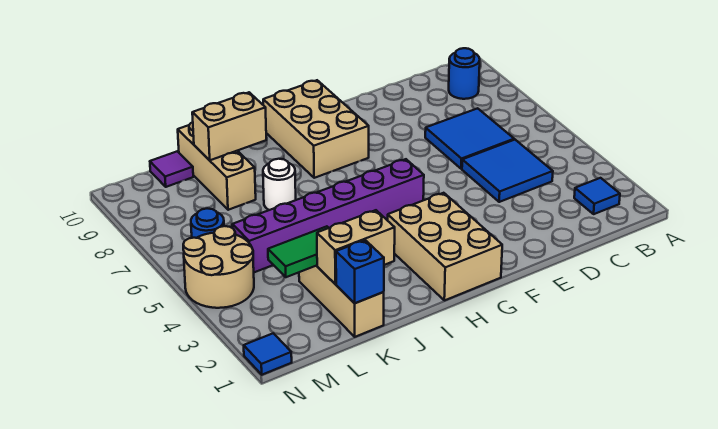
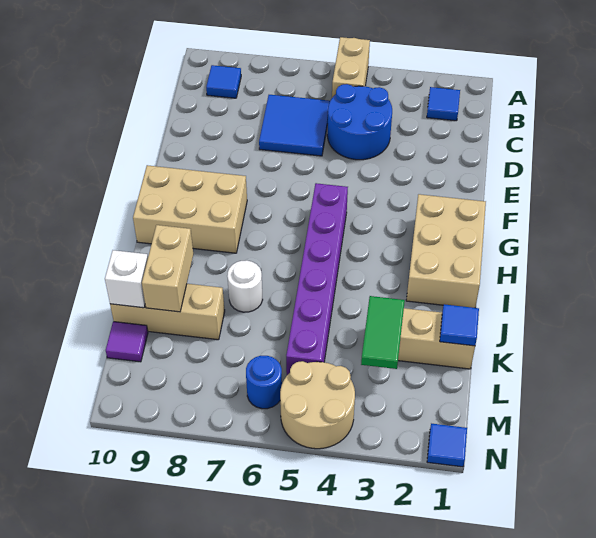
blue 1x1 round brick [449,48,480,99] -> blue 1x1 tile [206,65,241,98]
blue 2x2 tile [462,140,553,202] -> blue 2x2 round brick [327,84,392,160]
tan 2x3 brick [388,193,502,300] -> tan 2x3 brick turned to [406,194,486,308]
tan 1x2 brick [317,210,395,284] -> tan 1x2 brick moved to [332,37,370,98]
blue 1x1 brick [336,240,384,303] -> blue 1x1 tile [440,304,479,346]
none -> white 1x1 brick [105,250,148,308]

